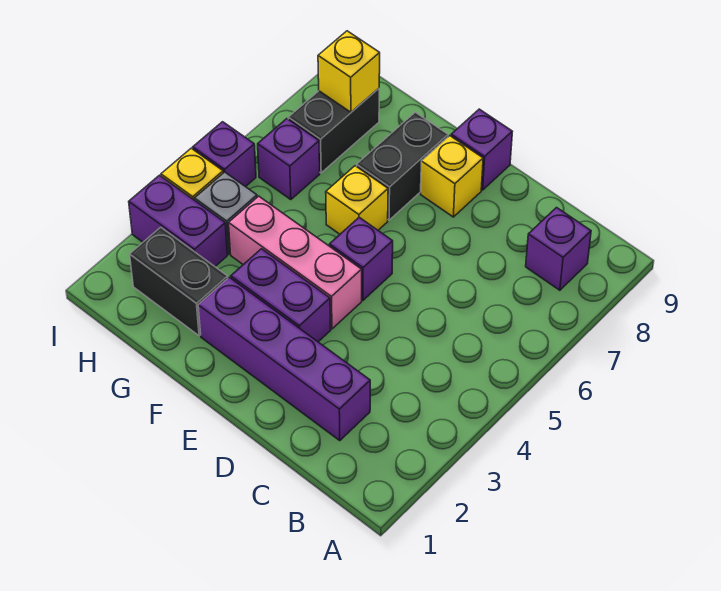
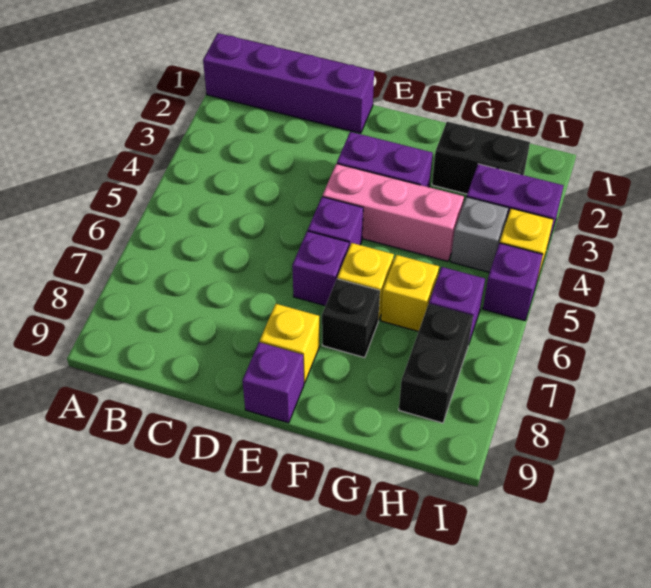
purple 1x1 brick [526,208,591,290] -> purple 1x1 brick moved to [292,231,349,306]
purple 1x4 brick [198,277,370,440] -> purple 1x4 brick moved to [203,33,374,133]
black 1x2 brick [357,112,448,220] -> black 1x1 brick [322,279,380,358]
yellow 1x1 brick [318,31,380,112] -> yellow 1x1 brick moved to [381,255,439,332]

